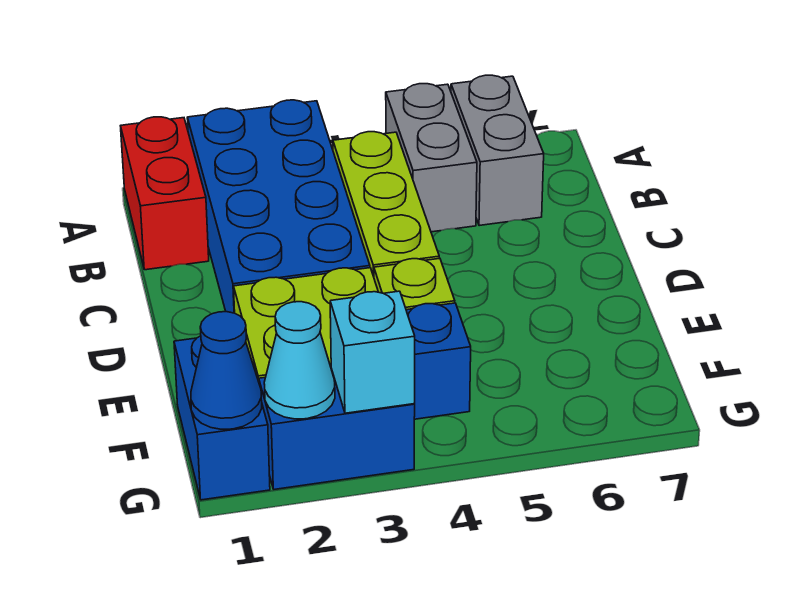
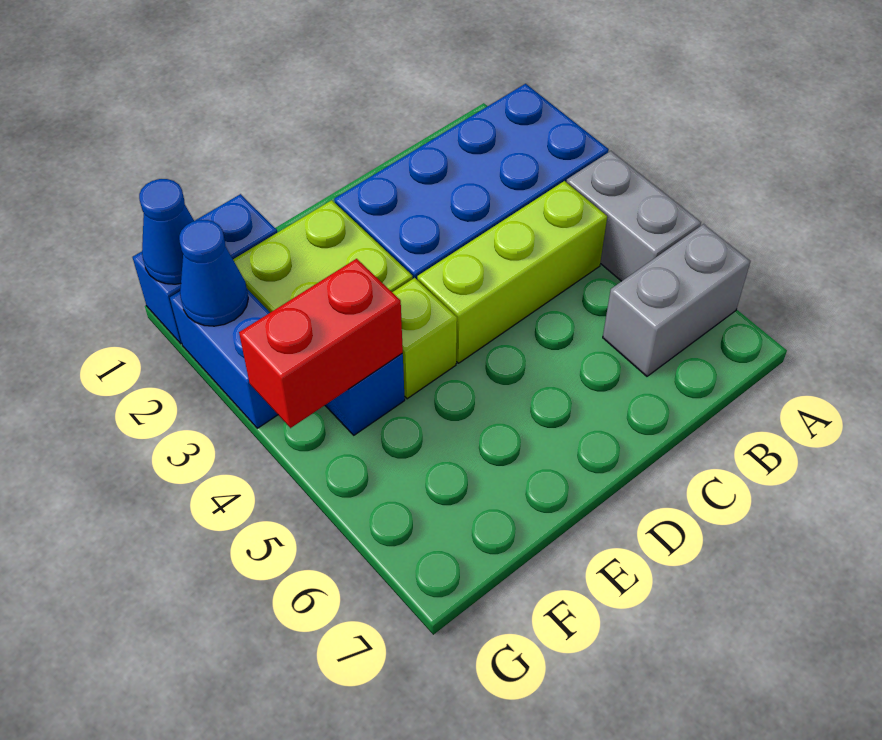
red 1x2 brick [121,117,209,270] -> red 1x2 brick moved to [239,259,403,428]
grey 1x2 brick [386,84,477,232] -> grey 1x2 brick turned to [566,151,701,281]
cyan 1x1 cone [264,302,335,419] -> blue 1x1 cone [179,220,248,326]
cyan 1x1 brick [330,291,415,413] -> none

